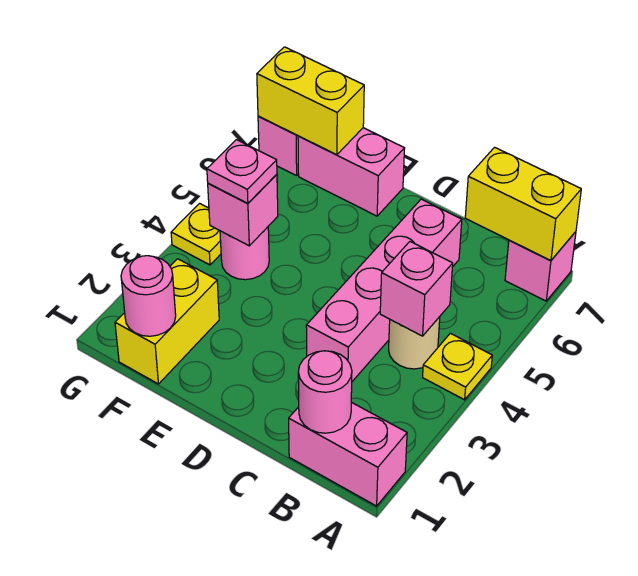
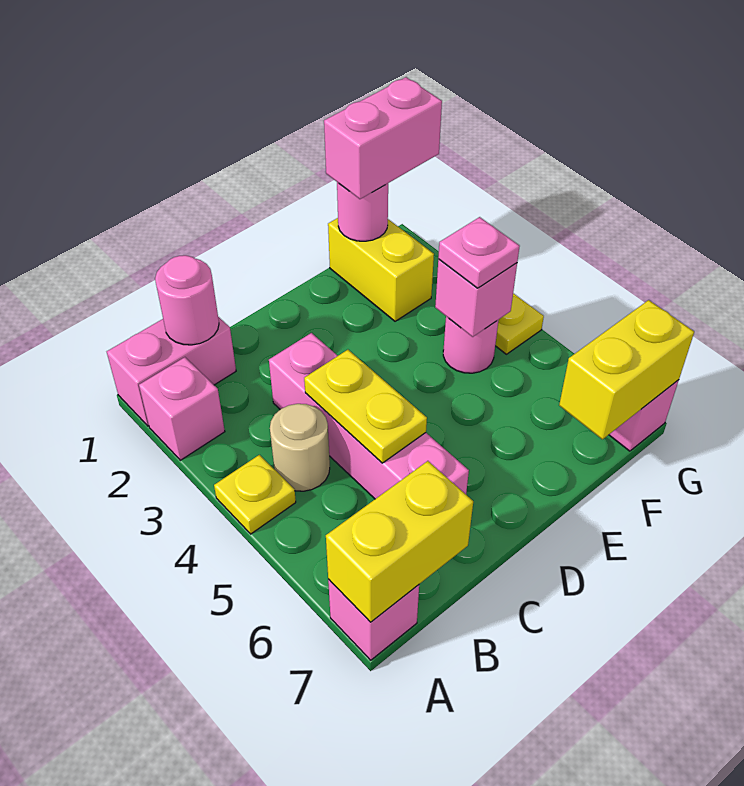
pink 1x1 brick [380,242,453,336] -> pink 1x1 brick moved to [139,357,225,460]
none -> yellow 1x2 plate [304,350,427,463]
pink 1x2 brick [298,128,405,216] -> pink 1x2 brick moved to [324,77,442,199]

